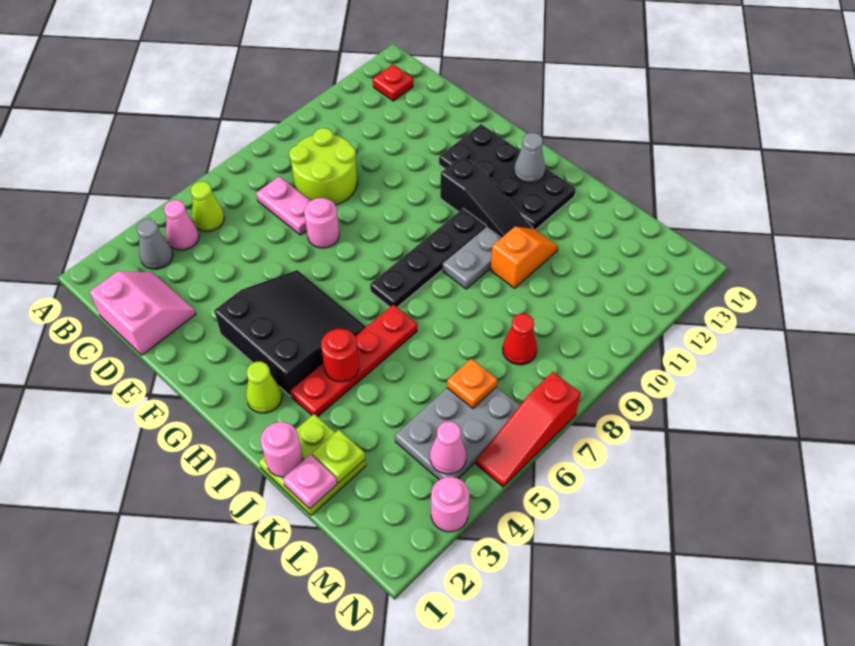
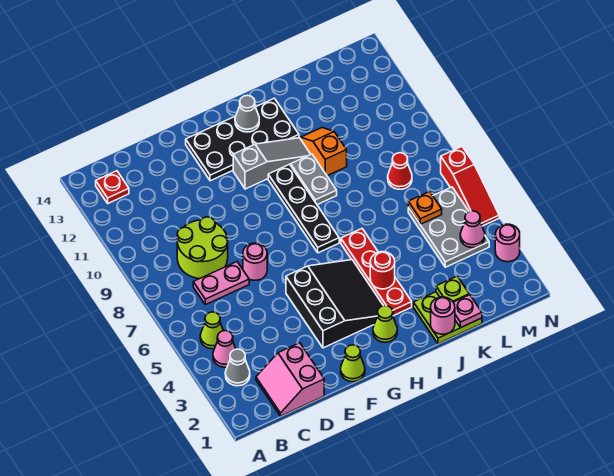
pink 2x2 slope [89,271,196,355] -> pink 2x2 slope turned to [256,343,324,416]
none -> lime 1x1 cone [341,345,365,382]
black 3x3 slope [214,270,366,396] -> black 3x3 slope turned to [286,260,383,348]
black 1x3 slope [440,156,533,237] -> grey 1x3 slope [233,138,311,189]

